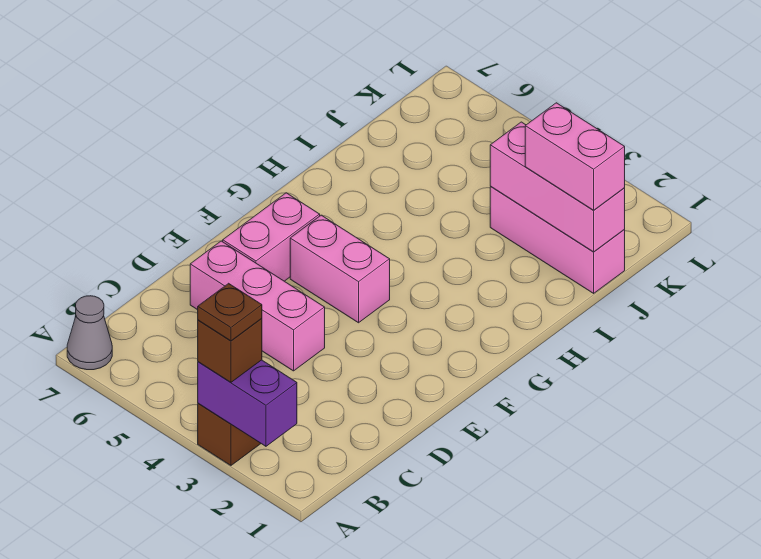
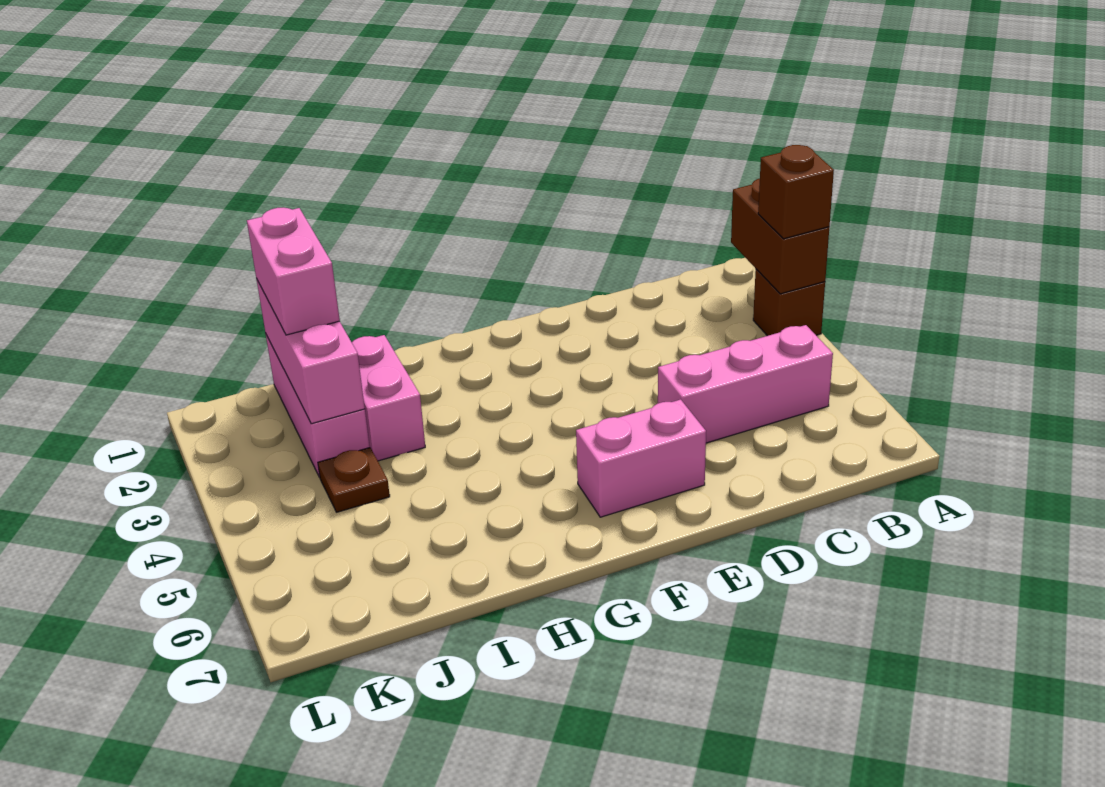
purple 1x2 brick [198,360,297,446] -> brown 1x2 brick [731,178,829,294]
brown 1x1 plate [198,283,262,341] -> brown 1x1 plate moved to [318,448,390,512]
grey 1x1 cone [67,296,112,370] -> none
pink 1x3 brick [190,241,325,371] -> pink 1x3 brick turned to [658,325,833,443]
pink 1x2 brick [290,215,390,323] -> pink 1x2 brick moved to [352,335,425,461]

